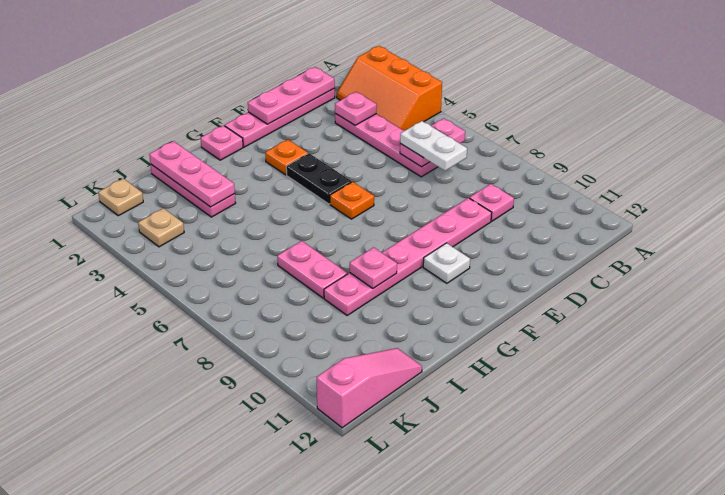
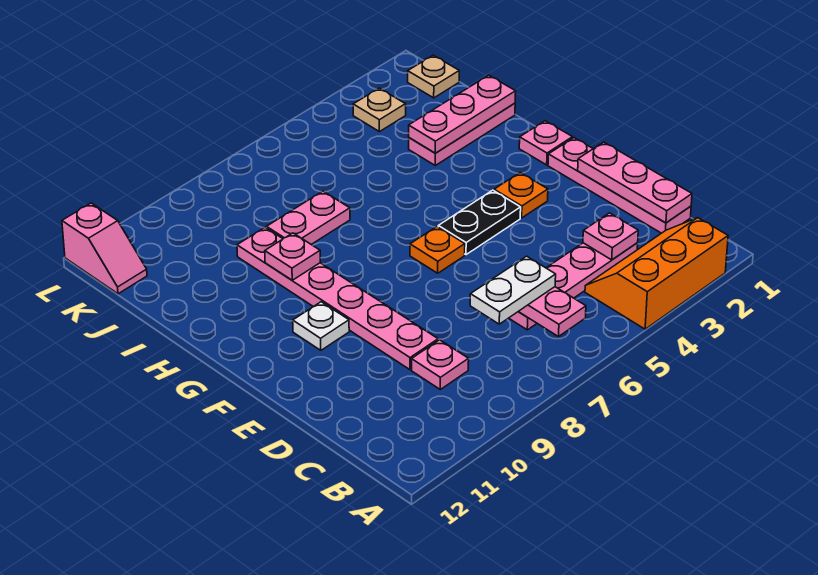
pink 1x3 slope [317,348,422,428] -> pink 1x2 slope [62,203,147,294]

